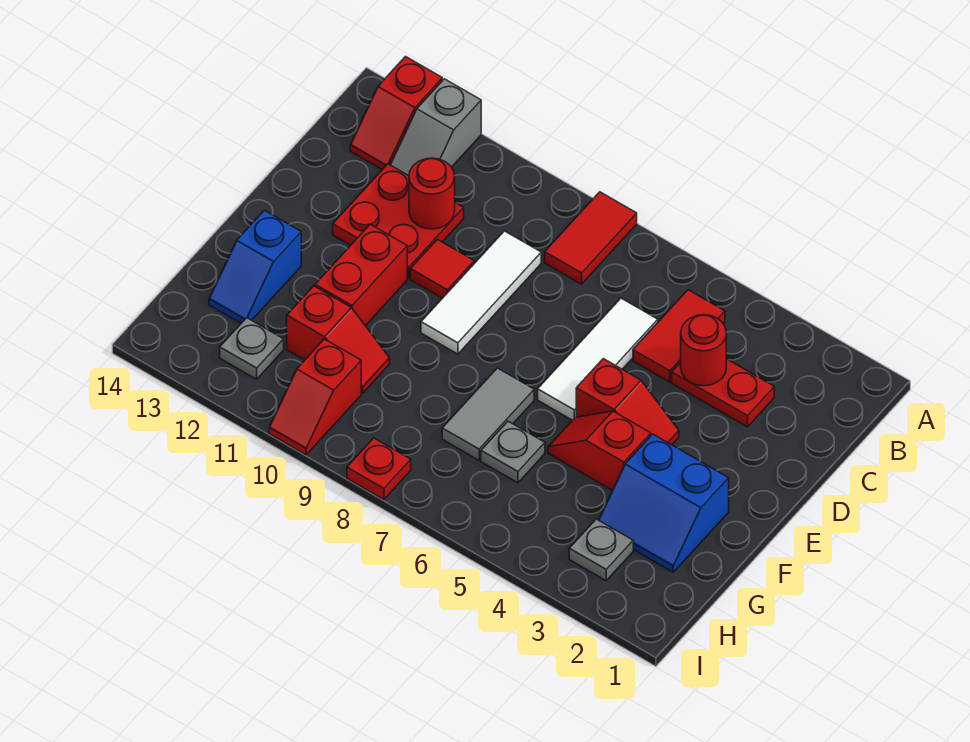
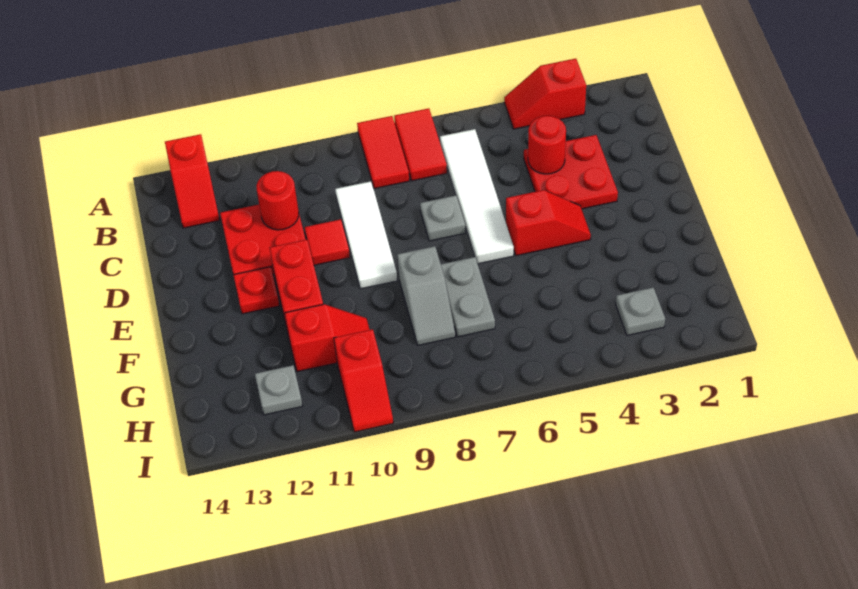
grey 1x2 slope [390,79,481,176] -> grey 1x2 slope moved to [398,246,455,345]
red 1x2 tile [633,290,725,382] -> red 1x2 tile moved to [394,108,447,181]
red 1x2 plate [672,359,774,427] -> red 2x2 plate [524,135,618,209]
white 1x3 tile [538,298,658,420] -> white 1x4 tile [440,129,514,264]
blue 2x2 slope [599,434,729,572] -> none
red 1x2 slope [548,411,651,490] -> red 1x2 slope moved to [504,59,586,129]
grey 1x2 tile [442,368,534,460] -> grey 1x2 plate [441,257,495,337]
blue 1x2 slope [209,210,301,323] -> none
grey 1x1 plate [481,421,545,483] -> grey 1x1 plate moved to [420,195,466,241]
red 1x1 plate [347,438,411,500] -> red 1x1 plate moved to [233,267,279,314]

